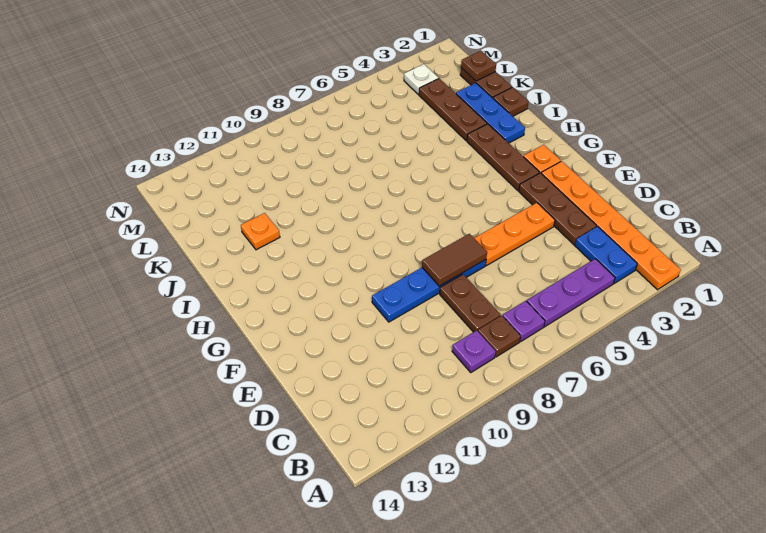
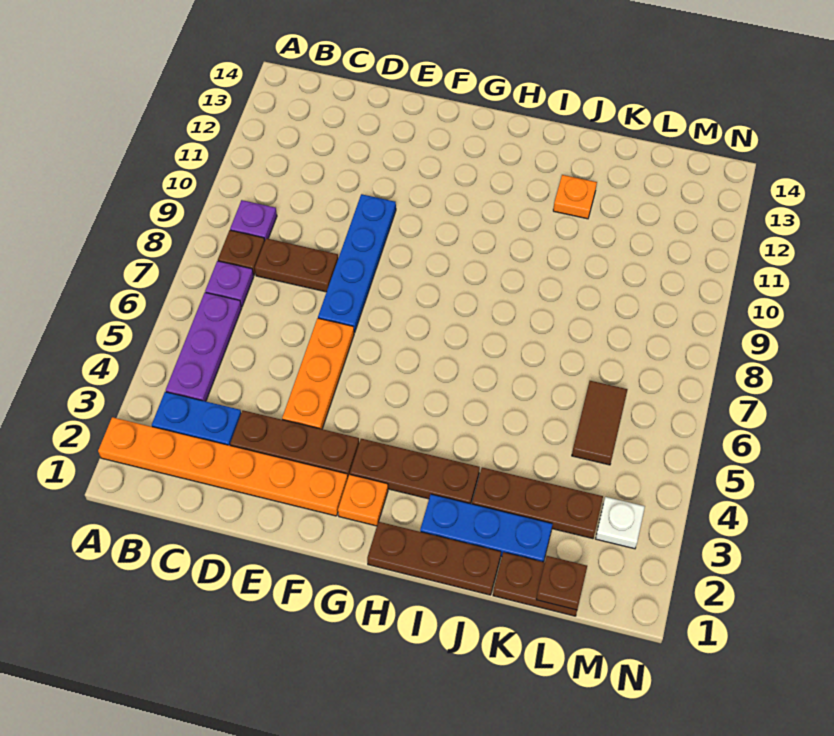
brown 1x2 tile [422,234,487,286] -> brown 1x2 tile moved to [572,381,628,465]
brown 1x1 plate [493,87,528,116] -> brown 1x3 plate [367,522,501,595]

